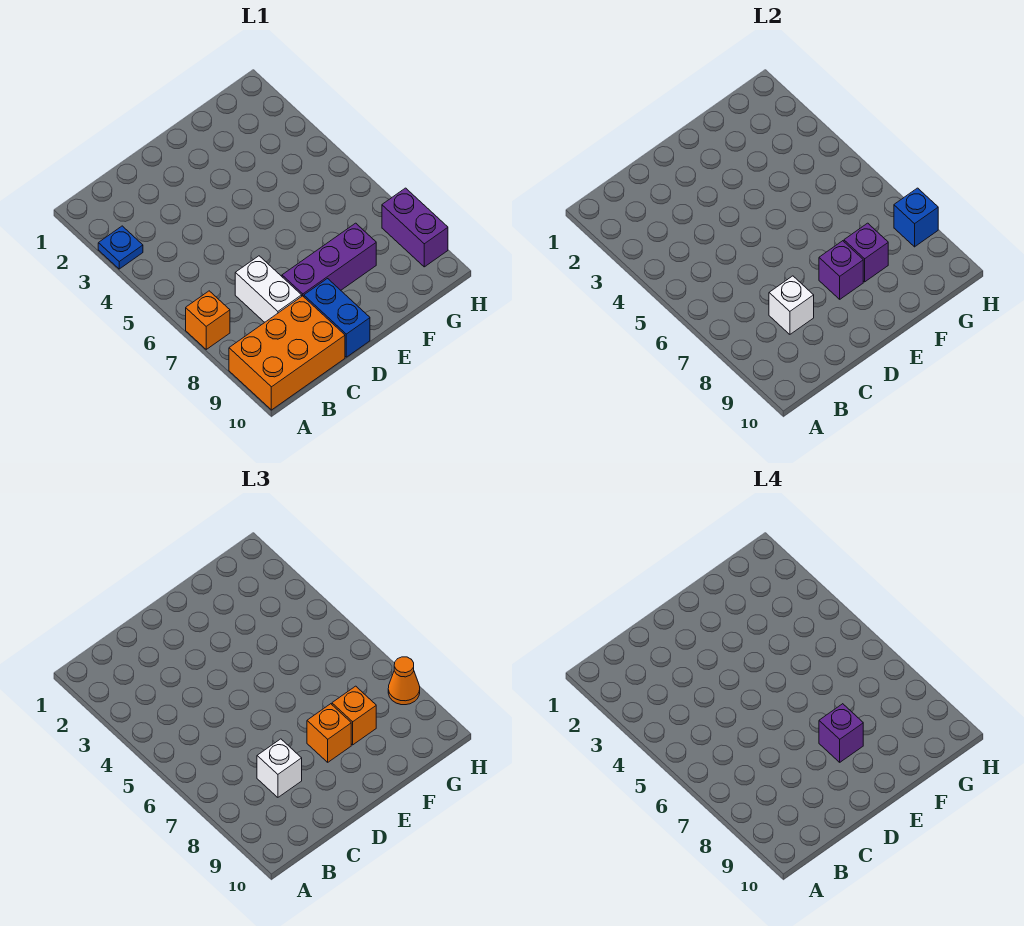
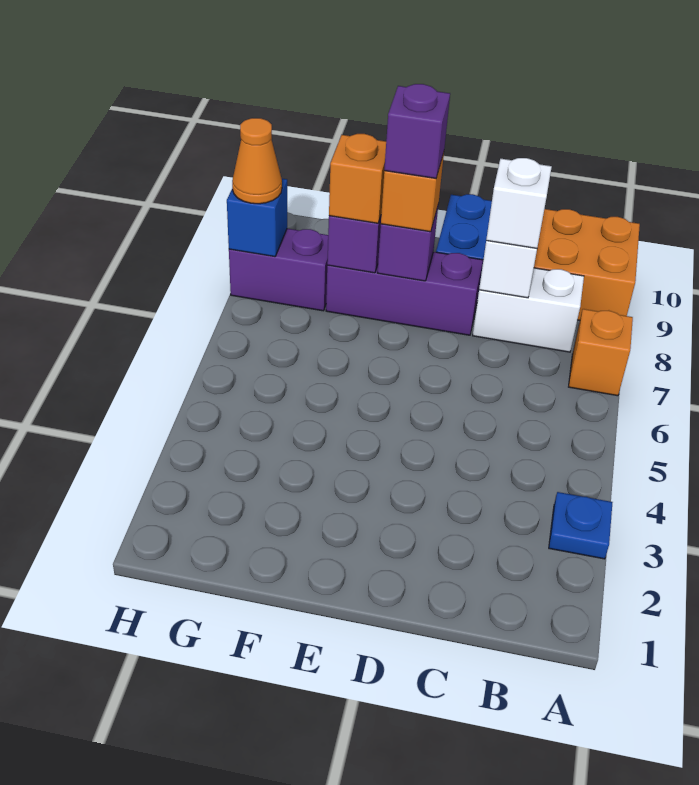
white 1x2 brick [235,256,302,322] -> white 1x2 brick turned to [473,268,584,352]
purple 1x2 brick [382,188,448,267] -> purple 1x2 brick turned to [229,228,328,311]

